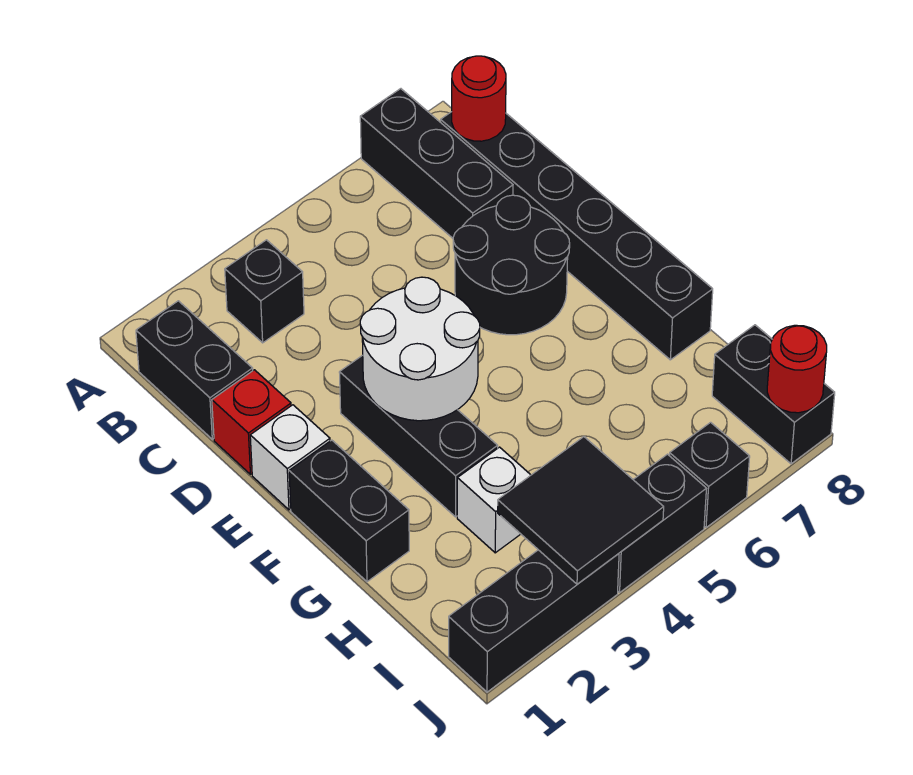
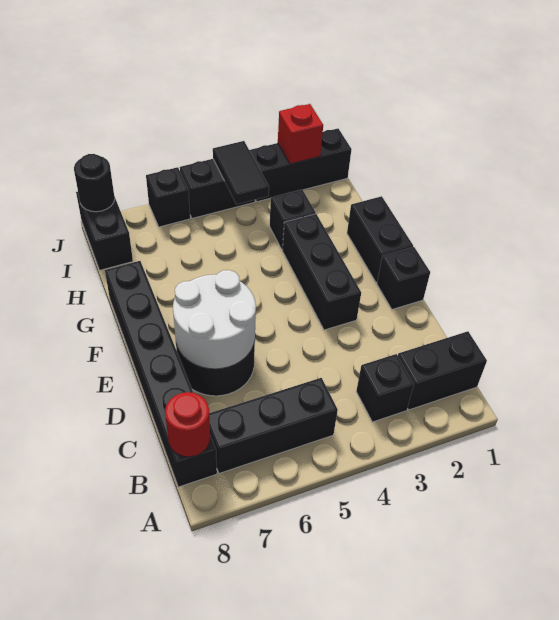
black 1x3 brick [360,89,513,238] -> black 1x3 brick turned to [209,378,338,473]
black 1x2 brick [136,301,253,439] -> black 1x2 brick turned to [398,331,487,410]
red 1x1 brick [212,370,291,474] -> red 1x1 brick moved to [278,104,323,164]
white 1x1 brick [250,405,330,510] -> black 1x1 brick [377,247,430,309]
white 2x2 round brick [360,277,480,421] -> white 2x2 round brick moved to [173,270,256,369]
white 1x1 brick [457,447,531,553] -> black 1x1 brick [270,189,316,250]
black 2x2 tile [498,437,664,584] -> black 1x2 tile [213,141,269,205]
red 1x1 round brick [767,325,827,413] -> black 1x1 round brick [74,154,115,212]

